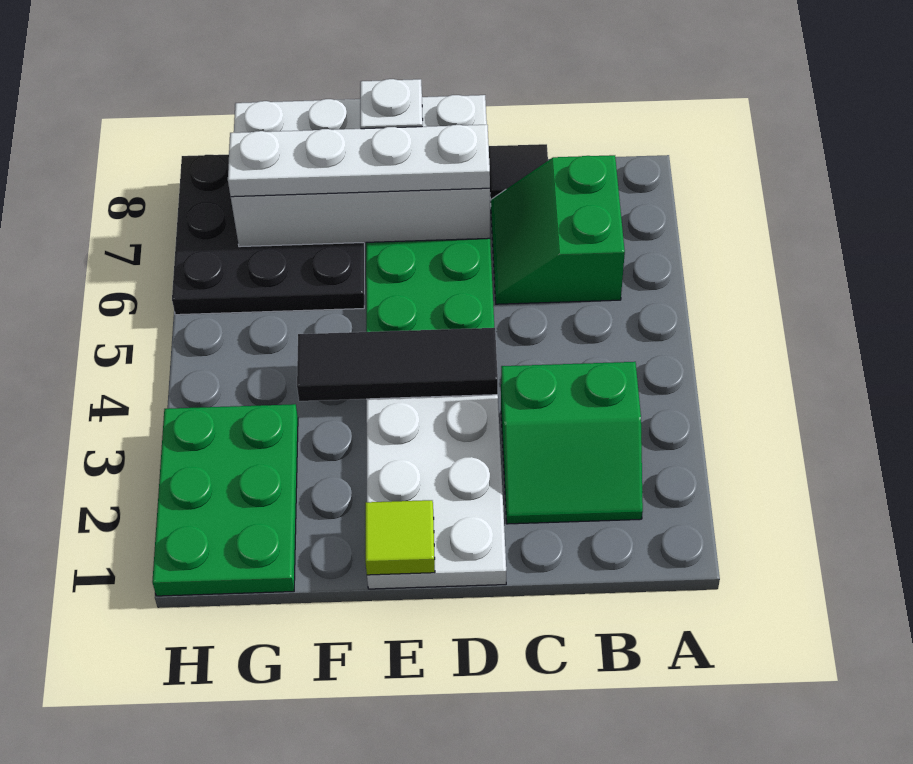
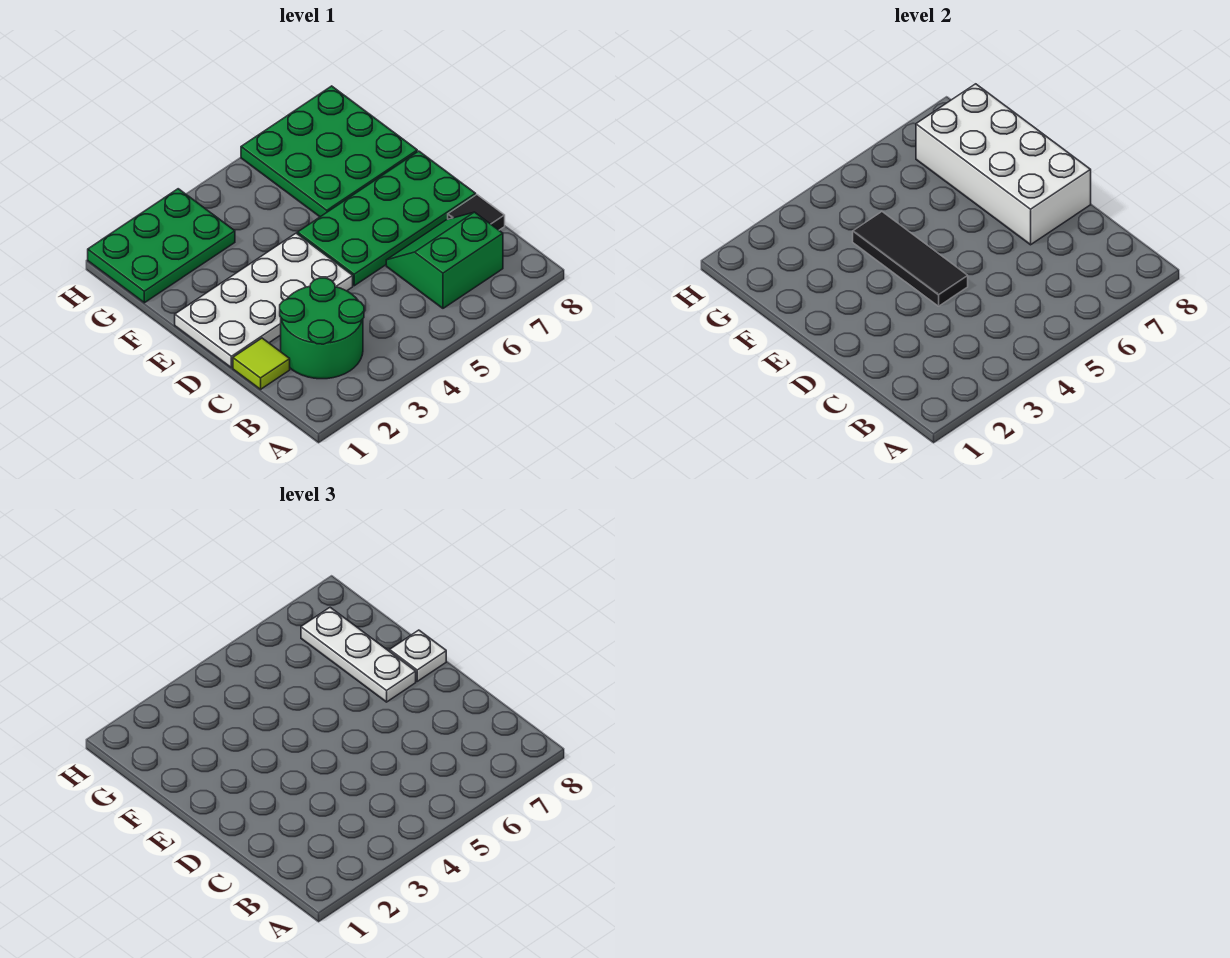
green 2x2 slope [501,362,643,524] -> green 2x2 round brick [280,278,364,379]
white 1x4 plate [228,125,490,197] -> white 1x3 plate [301,607,416,702]
lime 1x1 tile [365,500,435,575] -> lime 1x1 tile moved to [233,338,290,389]
black 3x3 plate [172,155,364,315] -> green 3x3 plate [241,86,417,217]

